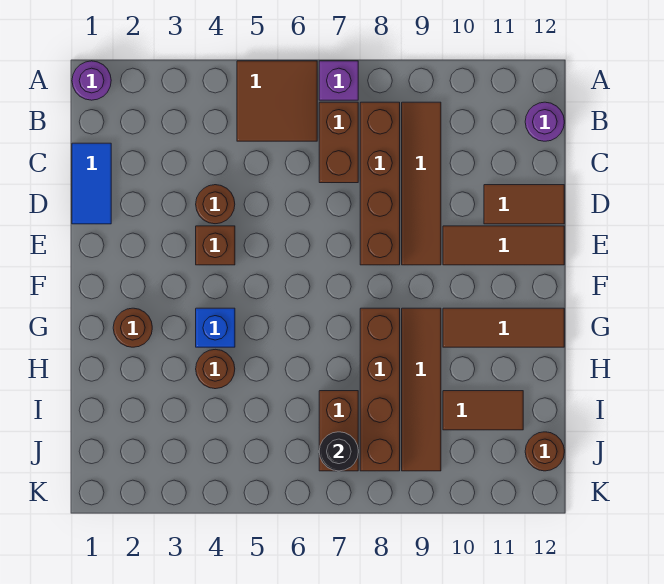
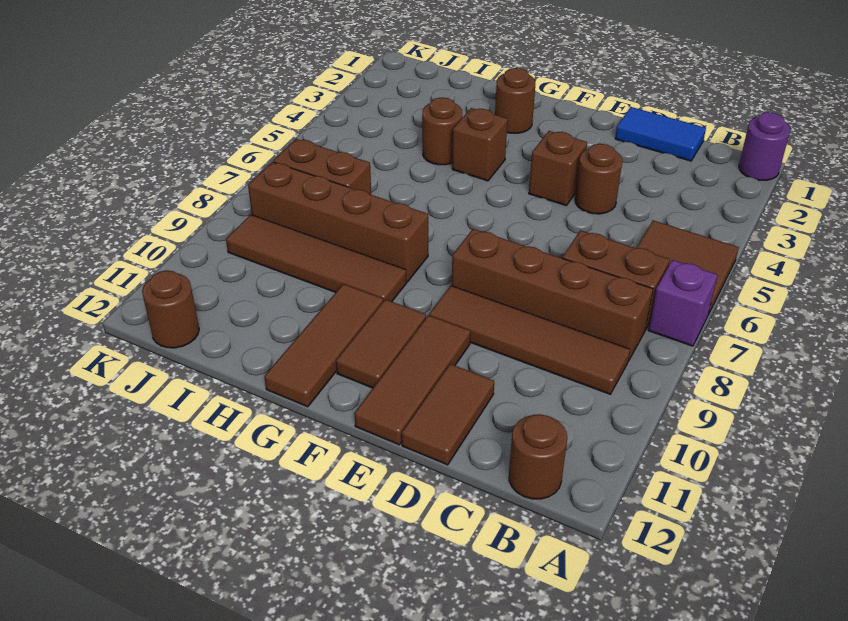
purple 1x1 round brick [525,102,564,141] -> brown 1x1 round brick [509,414,567,499]
blue 1x1 brick [196,308,235,347] -> brown 1x1 brick [452,108,508,181]
brown 1x2 tile [443,391,523,430] -> brown 1x2 tile moved to [336,299,426,388]
black 1x1 round brick [319,432,358,471] -> none

